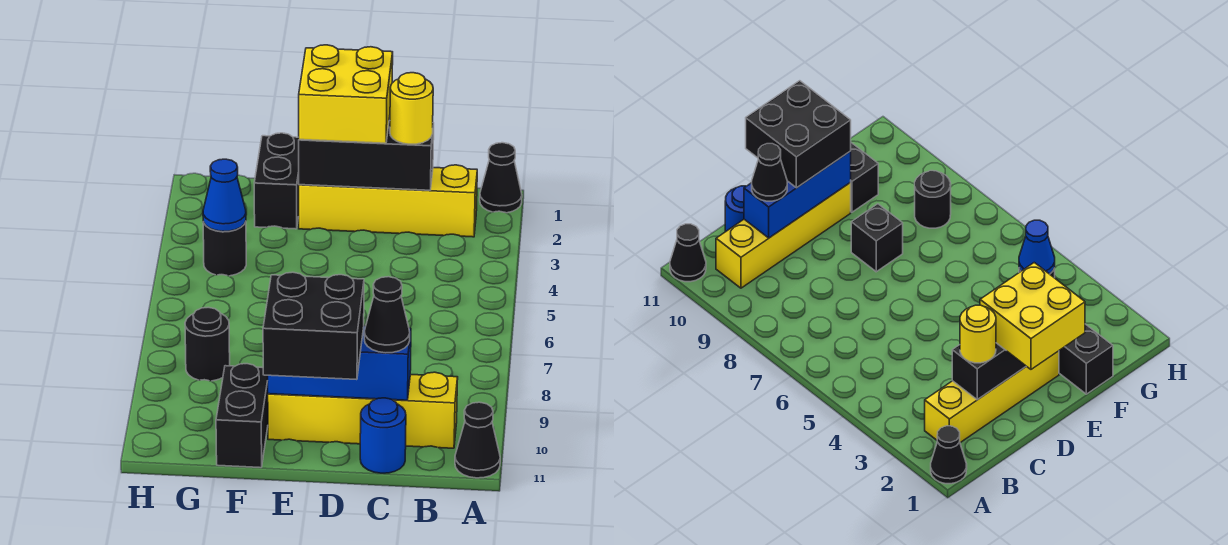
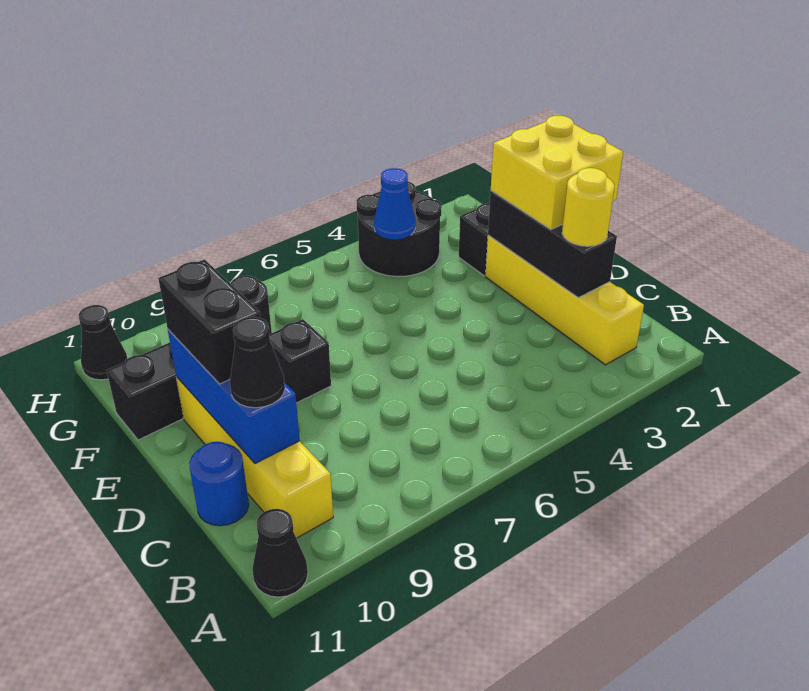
black 1x1 cone [480,143,522,213] -> black 1x1 cone moved to [79,305,127,380]
black 2x2 brick [263,272,364,380] -> black 1x2 brick [158,259,260,384]
black 1x1 round brick [203,222,246,276] -> black 2x2 round brick [357,182,442,276]

